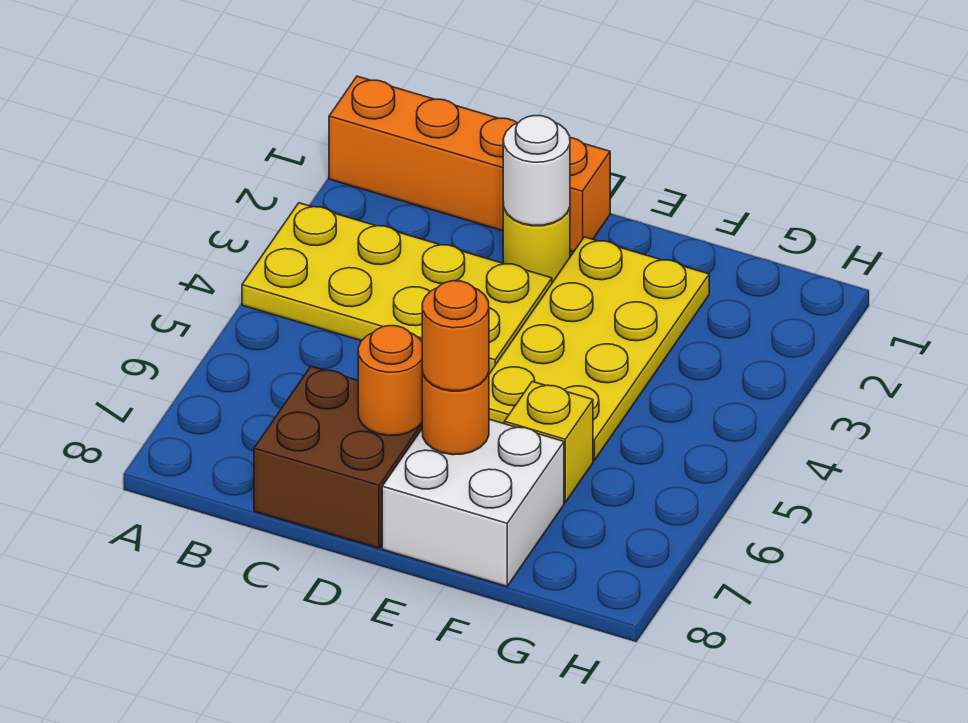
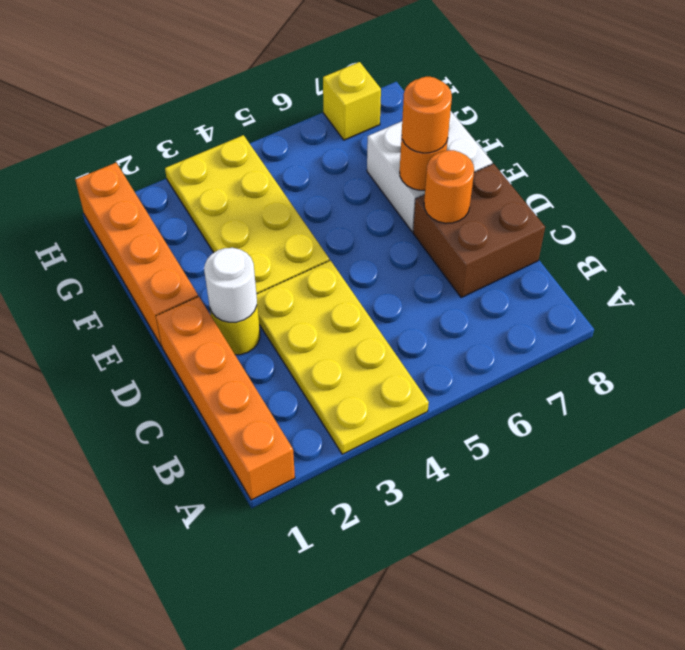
none -> orange 1x4 brick [75,163,198,346]
yellow 2x4 plate [489,237,709,461] -> yellow 2x4 plate turned to [165,135,329,294]
yellow 1x1 brick [504,381,593,502] -> yellow 1x1 brick moved to [323,62,381,140]

